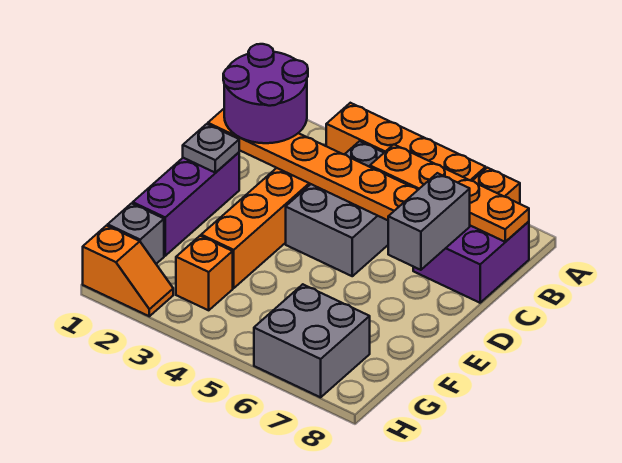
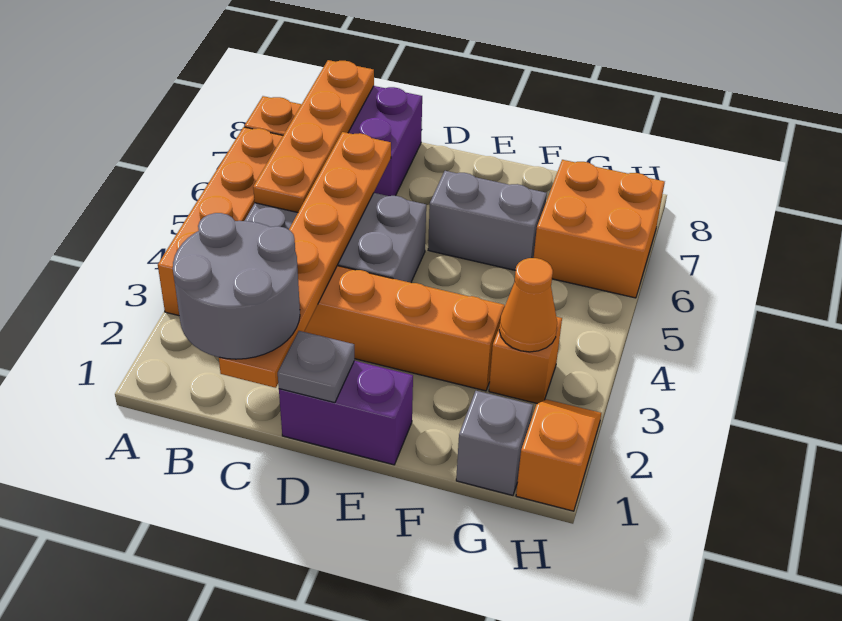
purple 2x2 round brick [223,44,308,143] -> grey 2x2 round brick [173,213,300,359]
grey 1x2 brick [388,173,470,270] -> grey 1x2 brick moved to [428,171,547,271]
purple 1x3 brick [133,152,239,256] -> purple 1x2 brick [279,361,413,465]
none -> orange 1x1 cone [499,258,557,352]
grey 2x2 brick [254,284,370,397] -> orange 2x2 brick [534,160,665,298]

